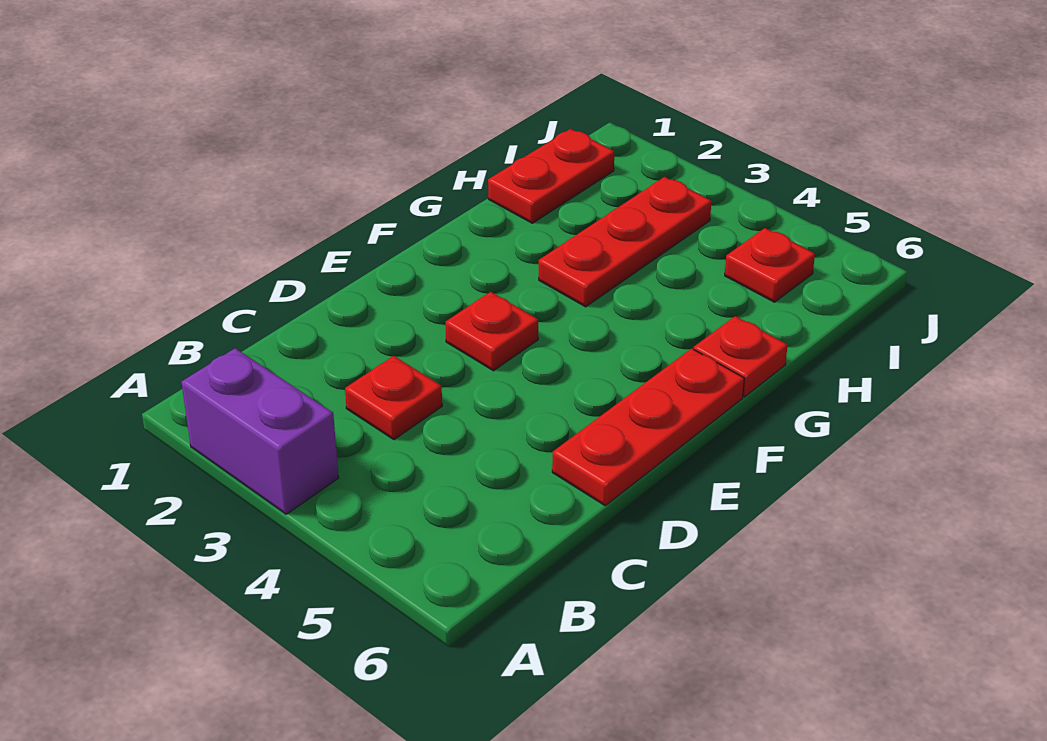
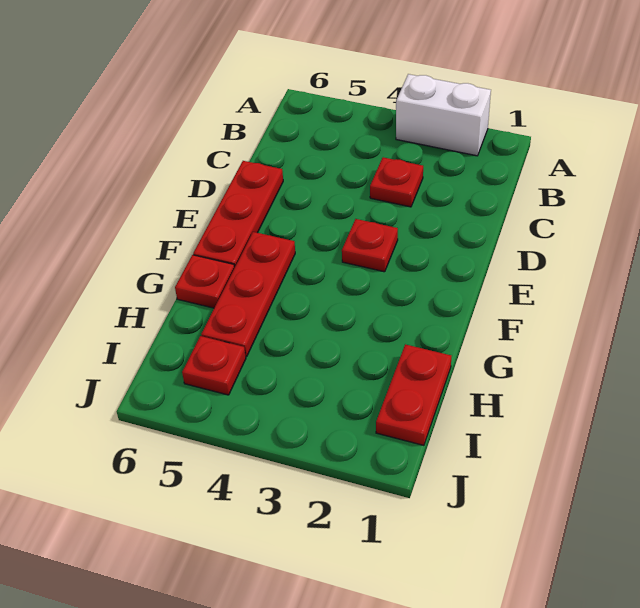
purple 1x2 brick [181,348,339,514] -> white 1x2 brick [396,74,491,156]
red 1x3 plate [539,177,711,307] -> red 1x3 plate moved to [201,232,295,357]

